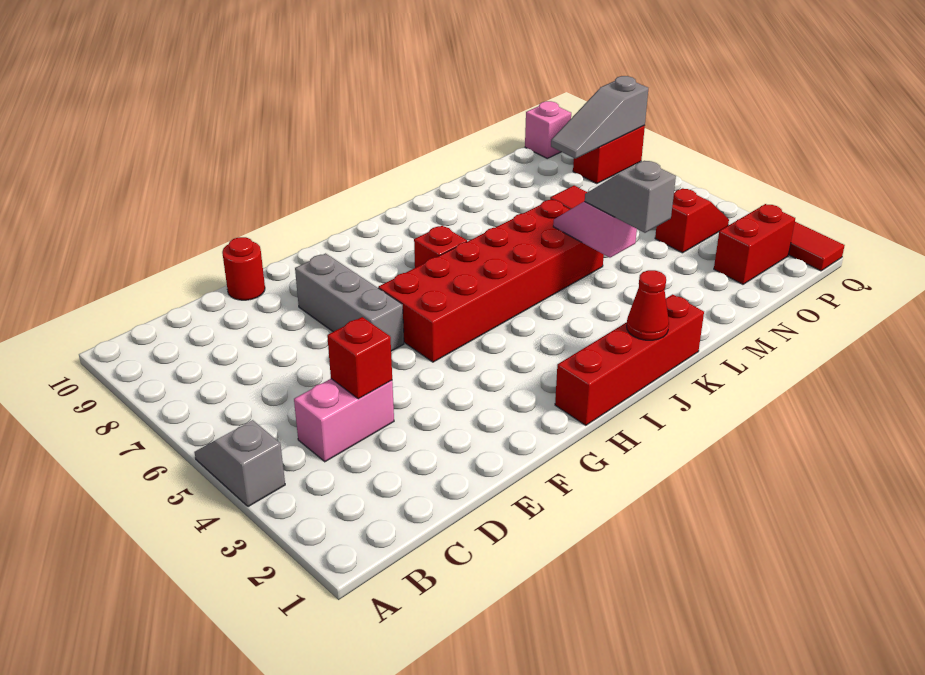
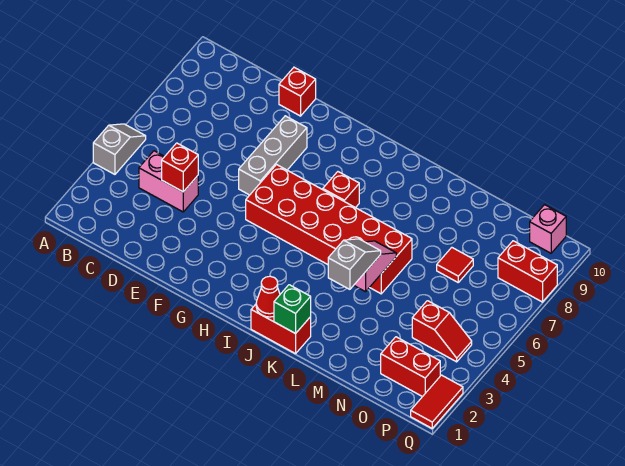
red 1x1 round brick [222,237,265,300] -> red 1x1 brick [279,67,316,116]
red 1x4 brick [555,294,704,425] -> red 1x2 brick [251,304,311,354]
none -> green 1x1 brick [274,285,311,334]
grey 1x3 slope [551,76,648,159] -> none

